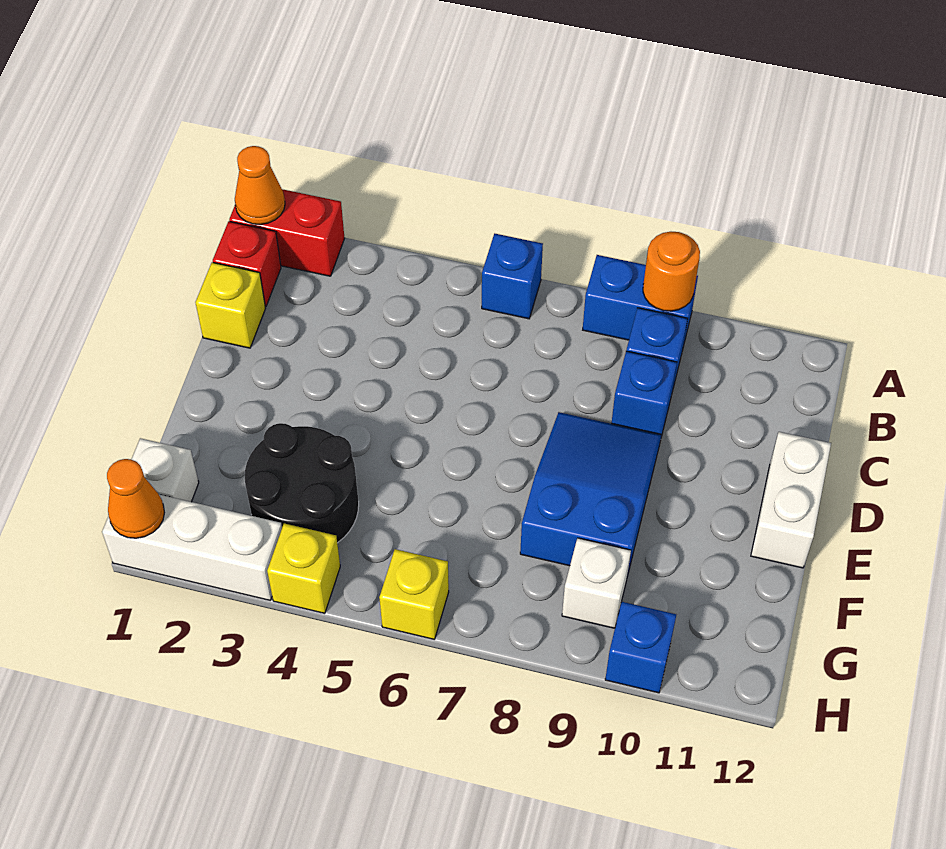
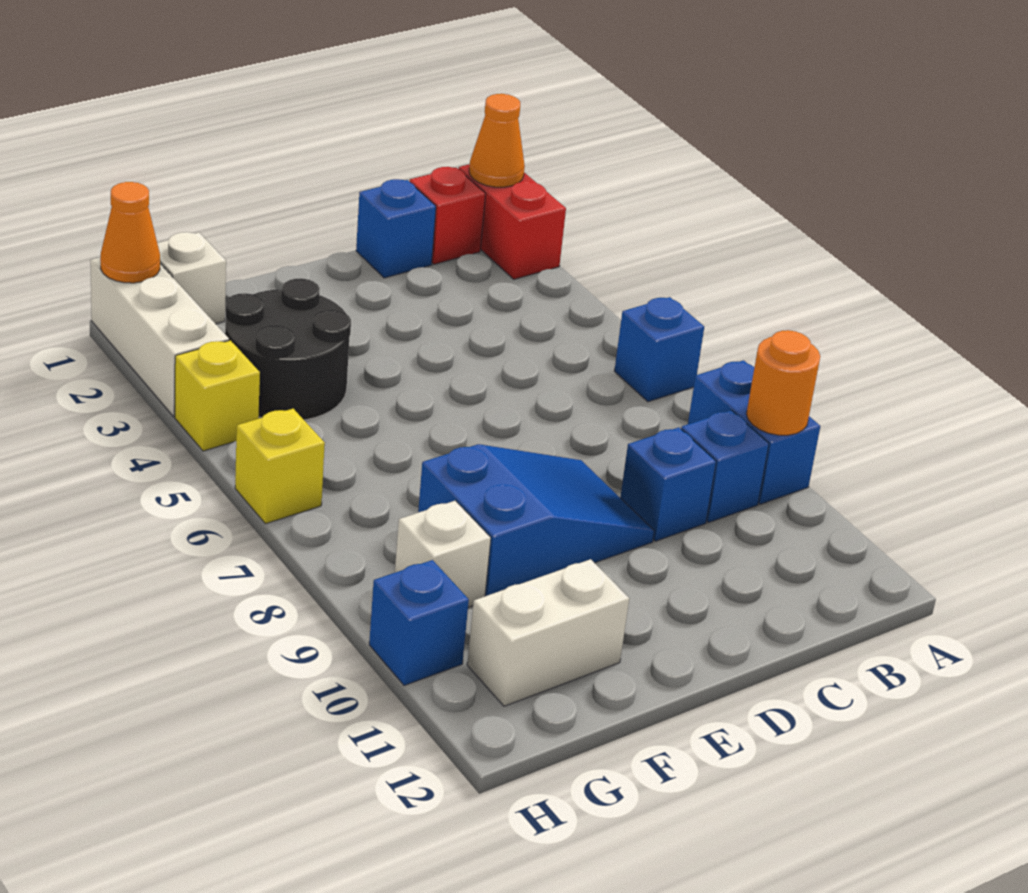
yellow 1x1 brick [195,262,265,348] -> blue 1x1 brick [356,179,436,278]
white 1x2 brick [751,432,831,568] -> white 1x2 brick moved to [467,559,629,706]

